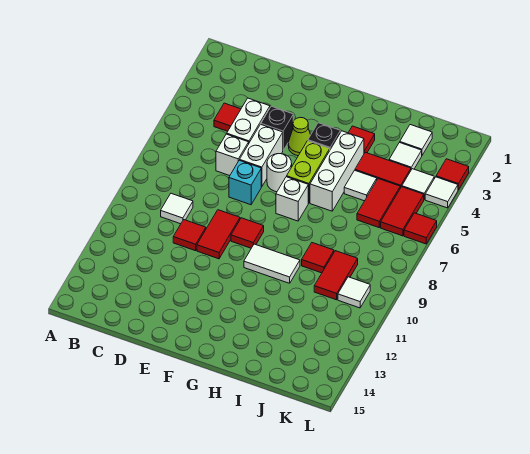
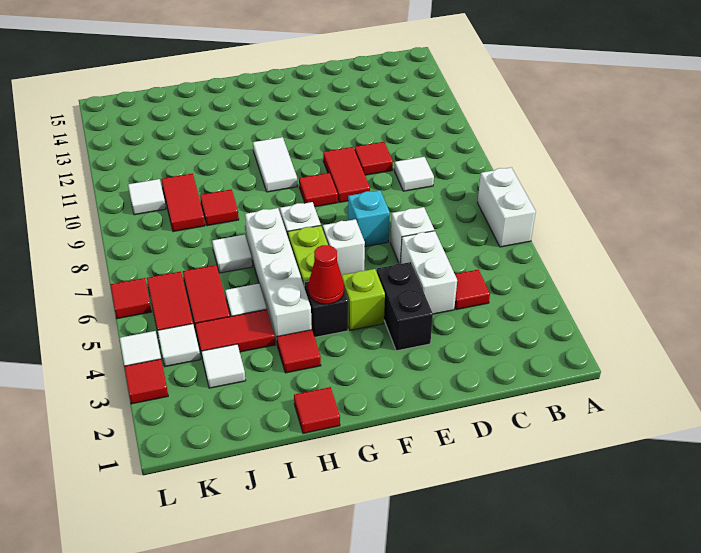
black 1x1 brick [261,106,293,150] -> black 1x2 brick [377,262,433,351]
white 1x2 brick [240,124,283,187] -> white 1x2 brick moved to [477,167,536,247]
lime 1x1 cone [288,118,311,156] -> lime 1x1 brick [342,269,385,330]
white 1x1 round brick [267,154,292,192] -> white 1x1 brick [323,219,365,275]
none -> red 1x1 cone [308,245,344,304]
white 1x2 tile [244,244,300,283] -> white 1x2 tile turned to [253,137,297,192]
none -> red 1x1 tile [294,387,340,433]
white 1x3 brick [310,131,364,211] -> white 1x4 brick [245,208,312,343]
white 1x1 tile [400,125,432,155] -> white 1x1 tile moved to [212,235,252,273]

